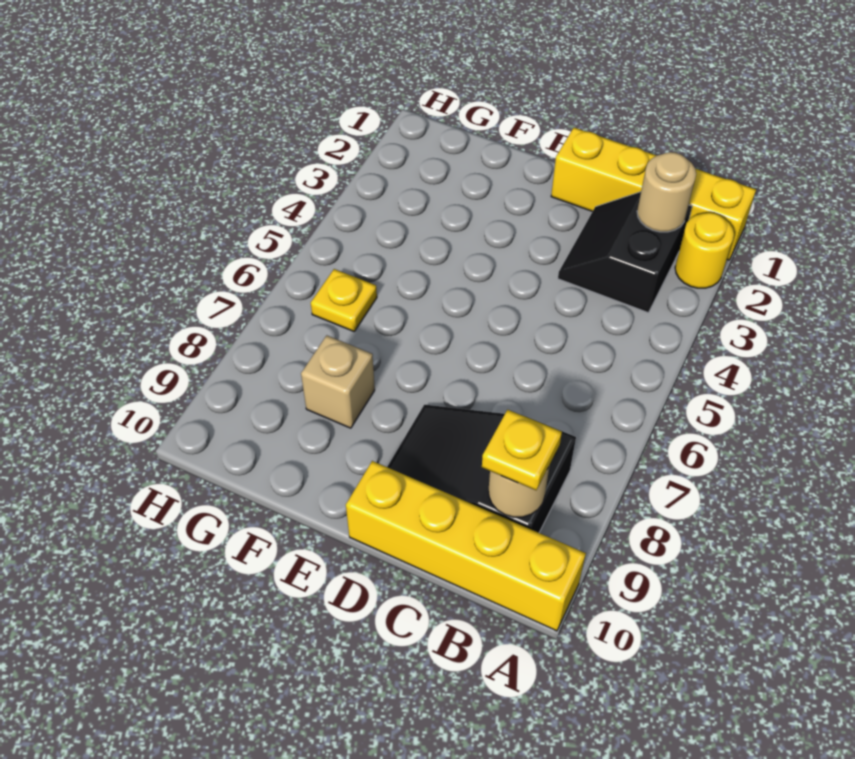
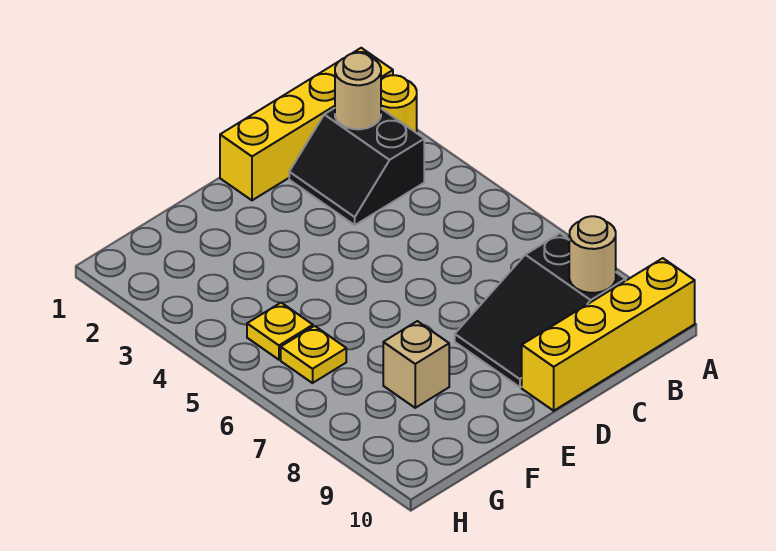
yellow 1x1 plate [482,410,562,490] -> yellow 1x1 plate moved to [247,303,313,360]

